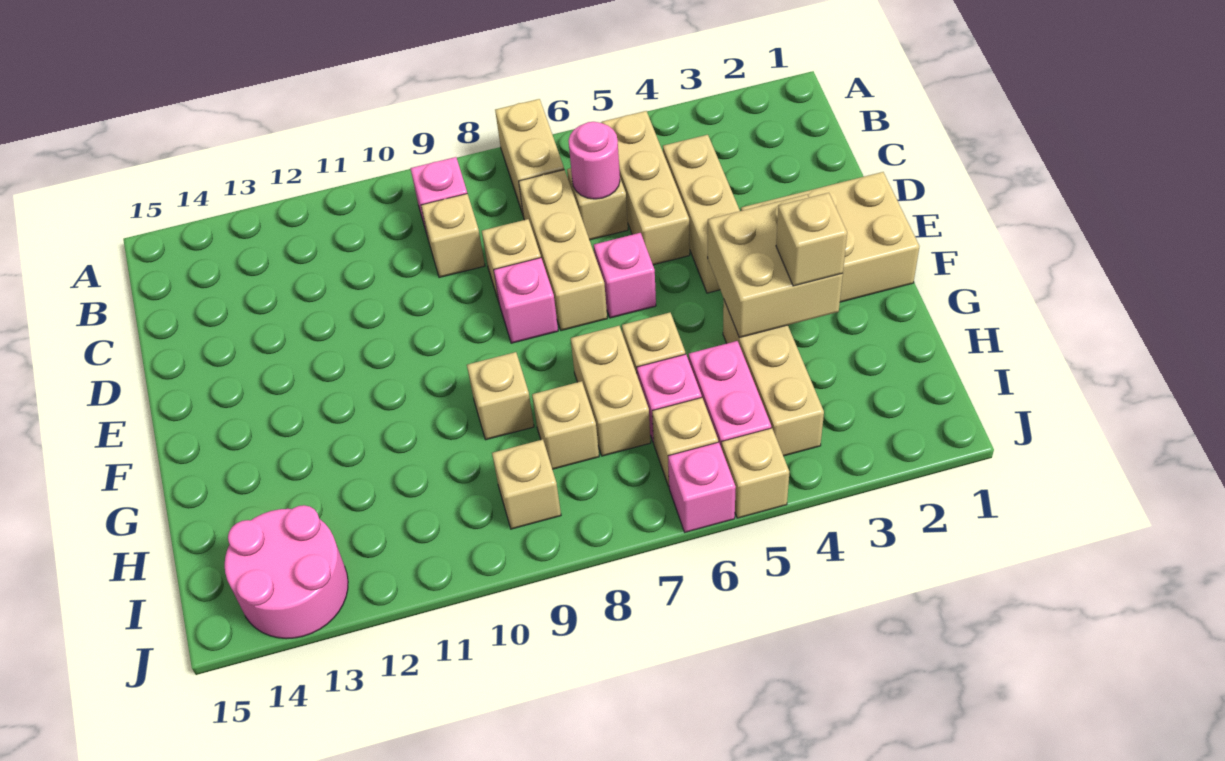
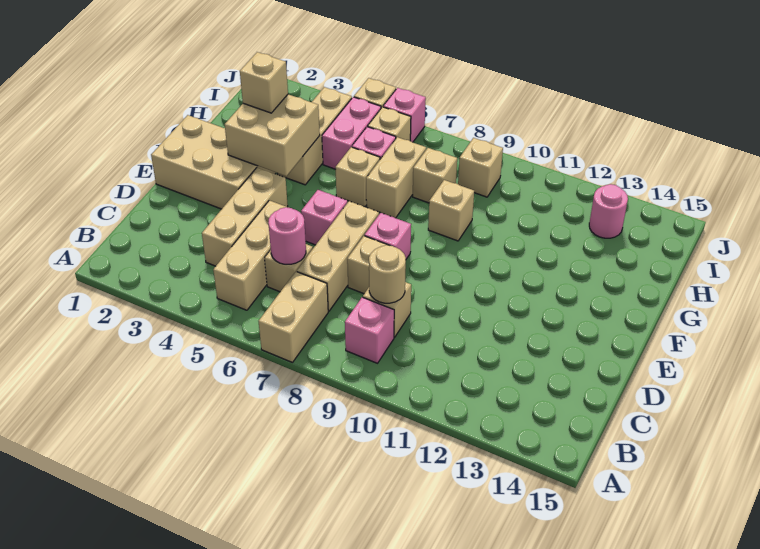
none -> tan 1x1 round brick [369,245,406,303]
pink 2x2 round brick [225,505,348,639] -> pink 1x1 round brick [589,184,628,238]

